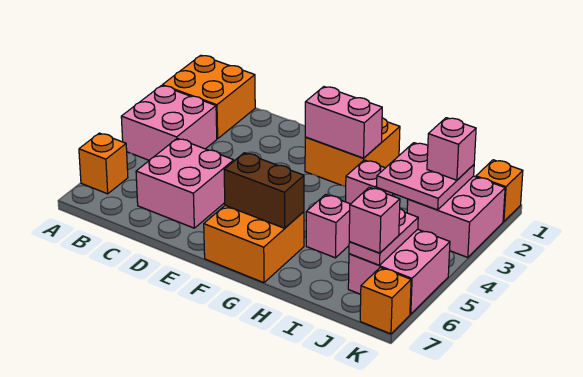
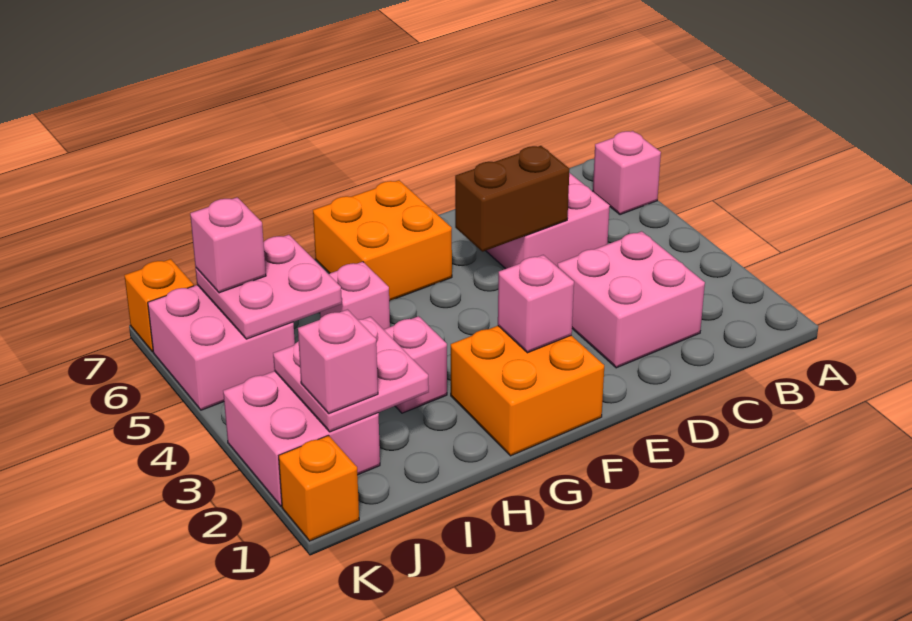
orange 2x2 brick [162,55,255,139] -> none
pink 2x2 brick [121,86,217,160] -> pink 2x2 brick moved to [558,231,705,368]
orange 1x1 brick [79,133,128,194] -> pink 1x1 brick [593,131,661,215]
pink 1x2 brick [305,87,382,158] -> pink 1x1 brick [498,255,574,353]
brown 1x2 brick [224,153,304,228] -> brown 1x2 brick moved to [455,146,569,252]
pink 1x2 plate [349,209,418,265] -> pink 2x2 plate [195,235,342,339]

